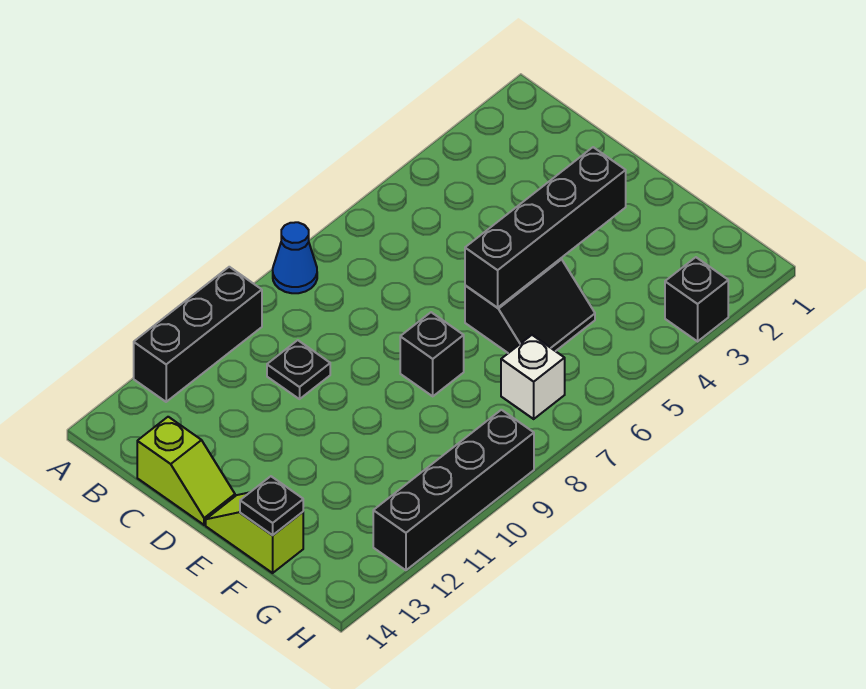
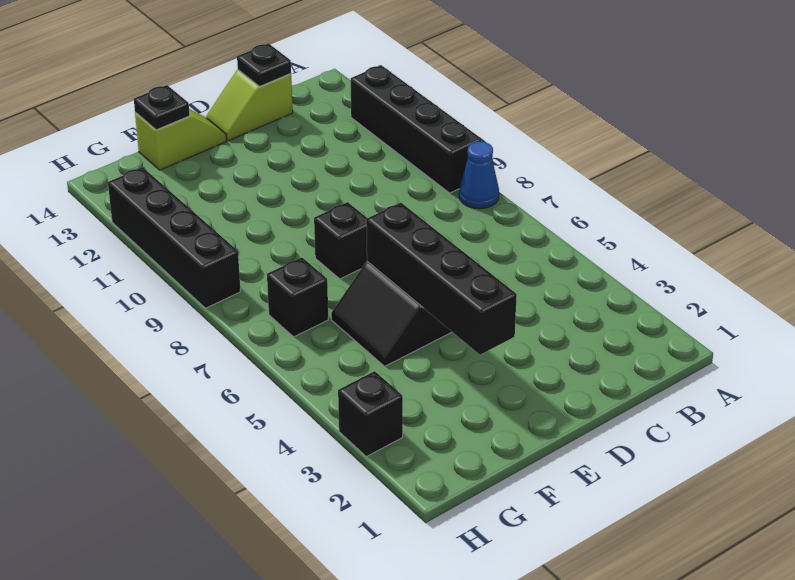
black 1x3 brick [134,267,262,402] -> black 1x4 brick [350,65,482,193]
black 1x1 plate [267,340,330,399] -> black 1x1 plate moved to [237,43,291,86]
white 1x1 brick [501,335,565,419] -> black 1x1 brick [267,257,328,337]

